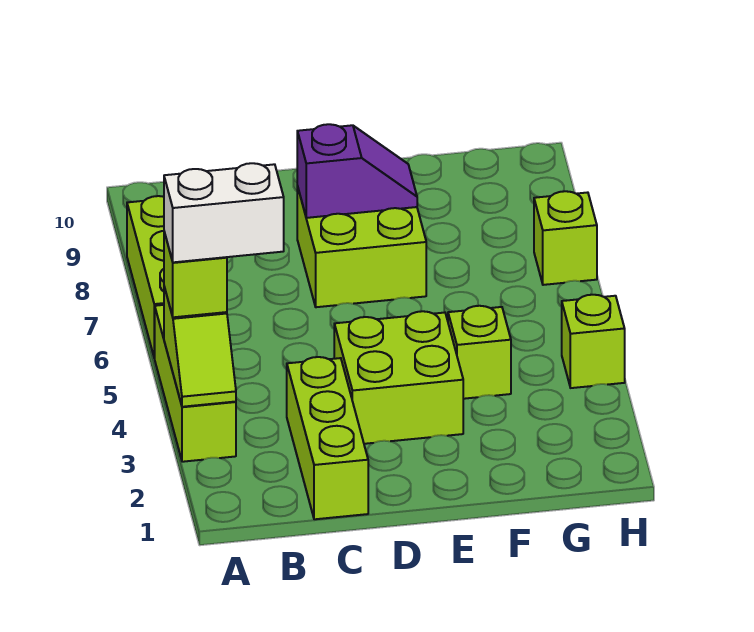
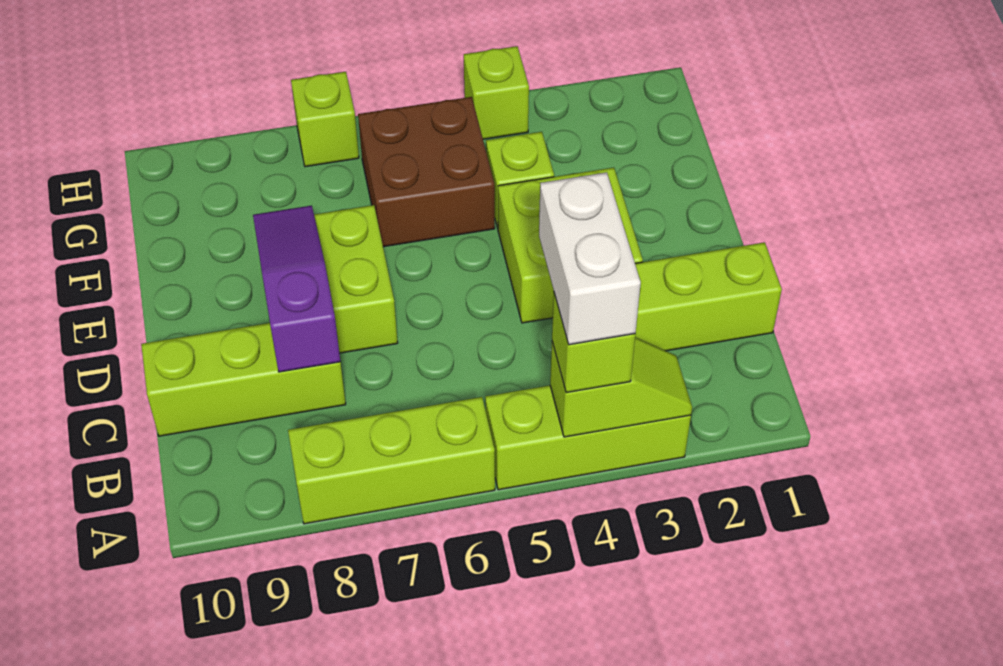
none -> lime 1x3 brick [141,323,346,436]
purple 1x2 slope [297,124,417,218] -> purple 1x3 slope [253,206,340,372]
none -> brown 2x2 brick [358,97,495,247]

